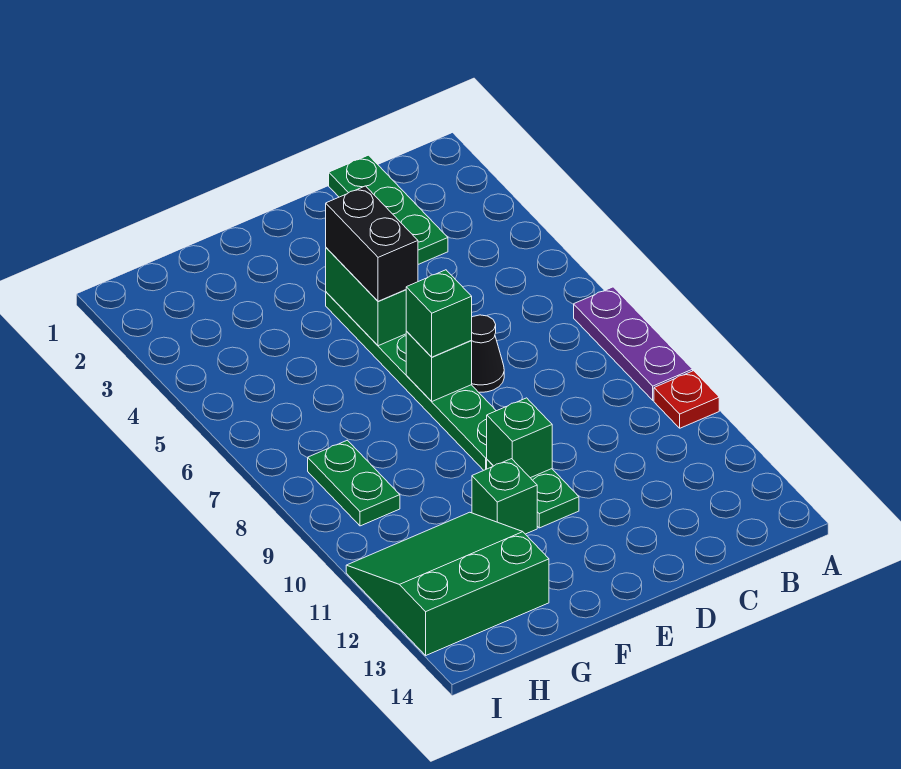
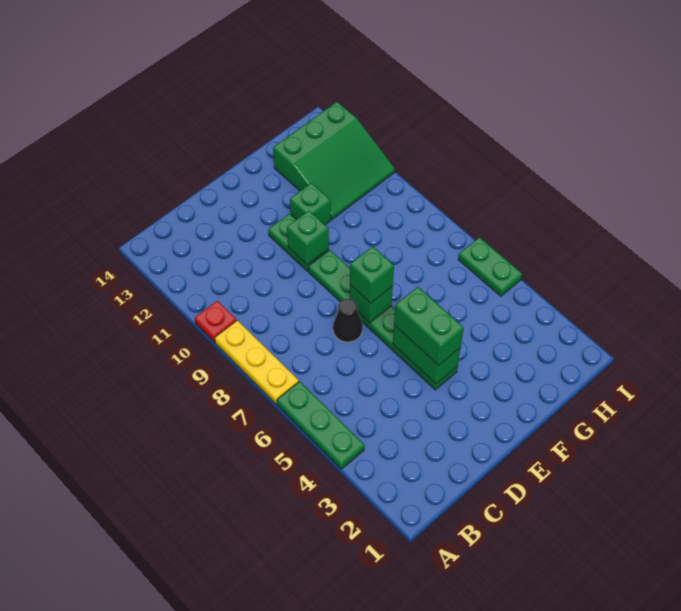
purple 1x3 plate [574,287,693,400] -> yellow 1x3 plate [215,320,299,404]
green 1x3 plate [329,155,448,264] -> green 1x3 plate moved to [277,381,365,469]
black 1x2 brick [326,186,418,301] -> green 1x2 brick [394,287,464,365]
green 1x2 plate [308,440,400,526] -> green 1x2 plate moved to [458,237,522,296]

